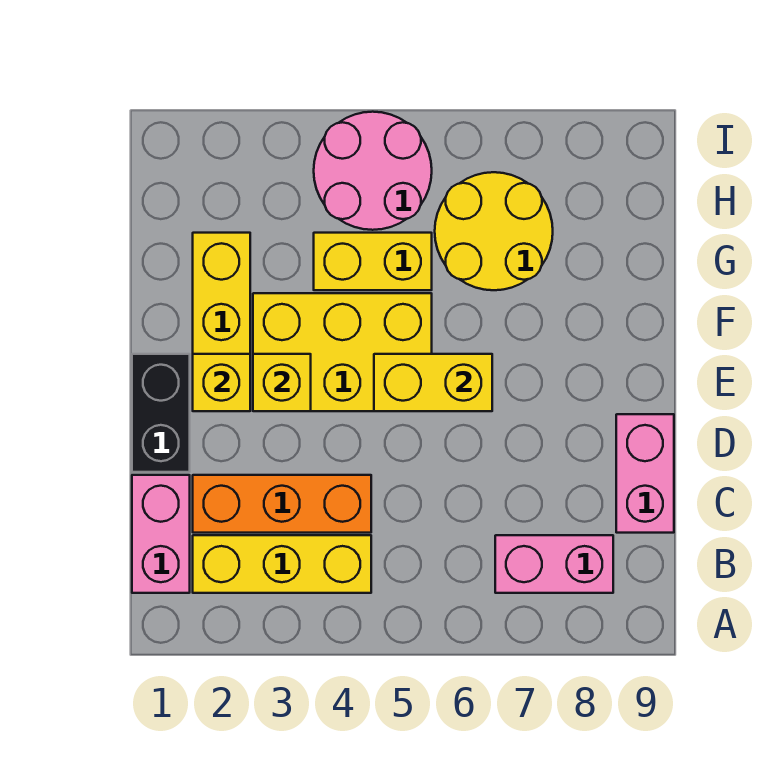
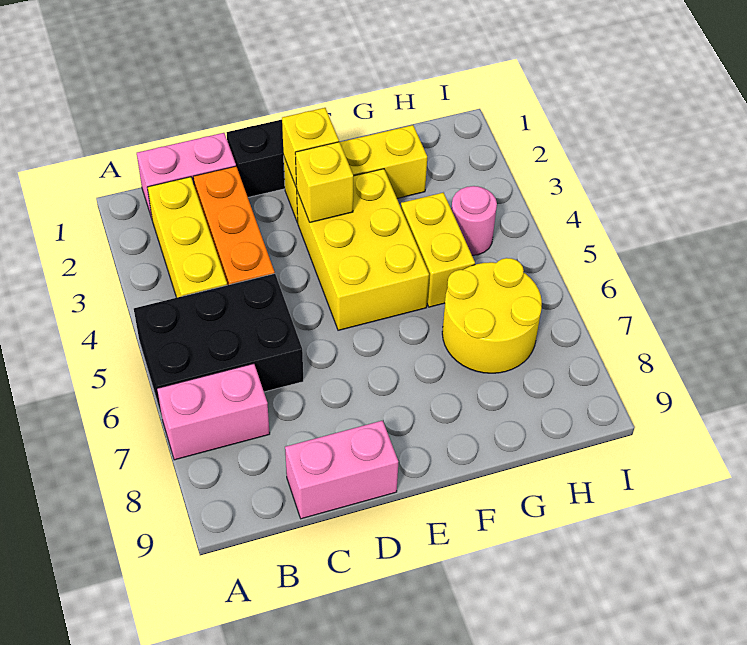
none -> black 2x3 brick [134,274,303,417]
pink 1x2 brick [495,535,613,593] -> pink 1x2 brick turned to [157,364,270,460]
yellow 1x2 brick [374,354,492,411] -> none
pink 2x2 round brick [314,112,432,230] -> pink 1x1 round brick [451,186,497,255]

